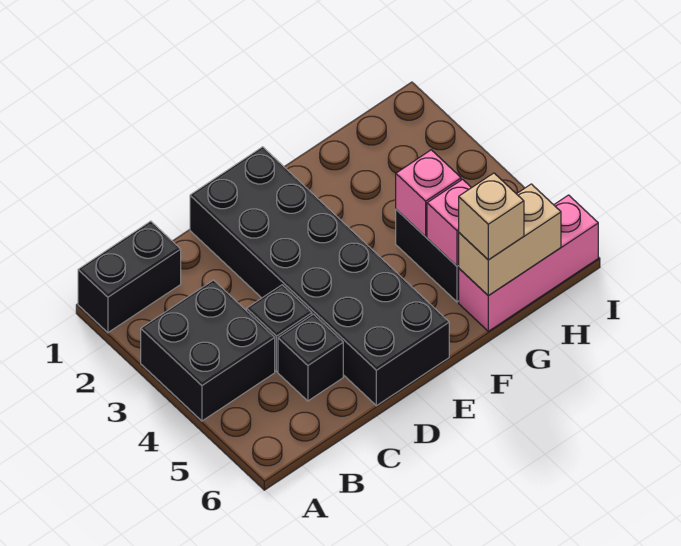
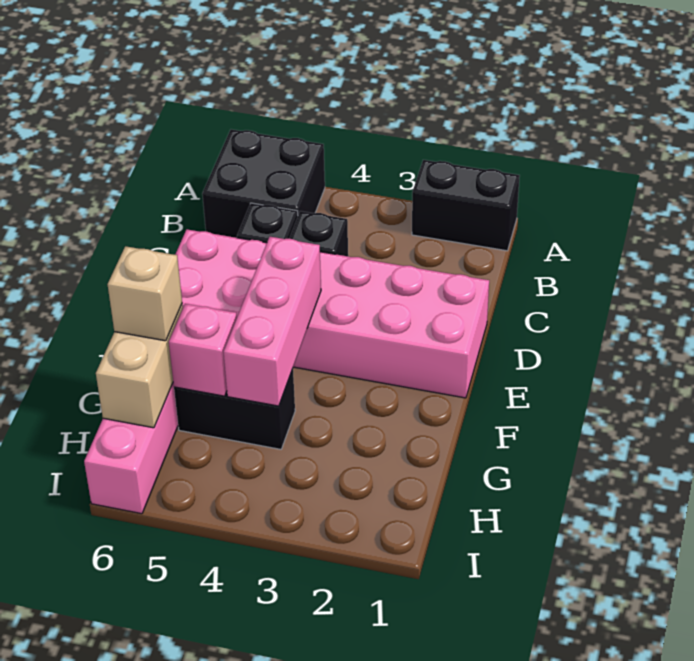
black 1x2 brick [78,221,181,333] -> black 1x2 brick turned to [412,160,520,251]
black 2x2 brick [141,280,275,421] -> black 2x2 brick moved to [202,129,325,238]
black 2x6 brick [190,147,449,406] -> pink 2x6 brick [175,229,489,398]
pink 1x1 brick [396,150,461,237] -> pink 1x3 brick [224,237,321,406]

